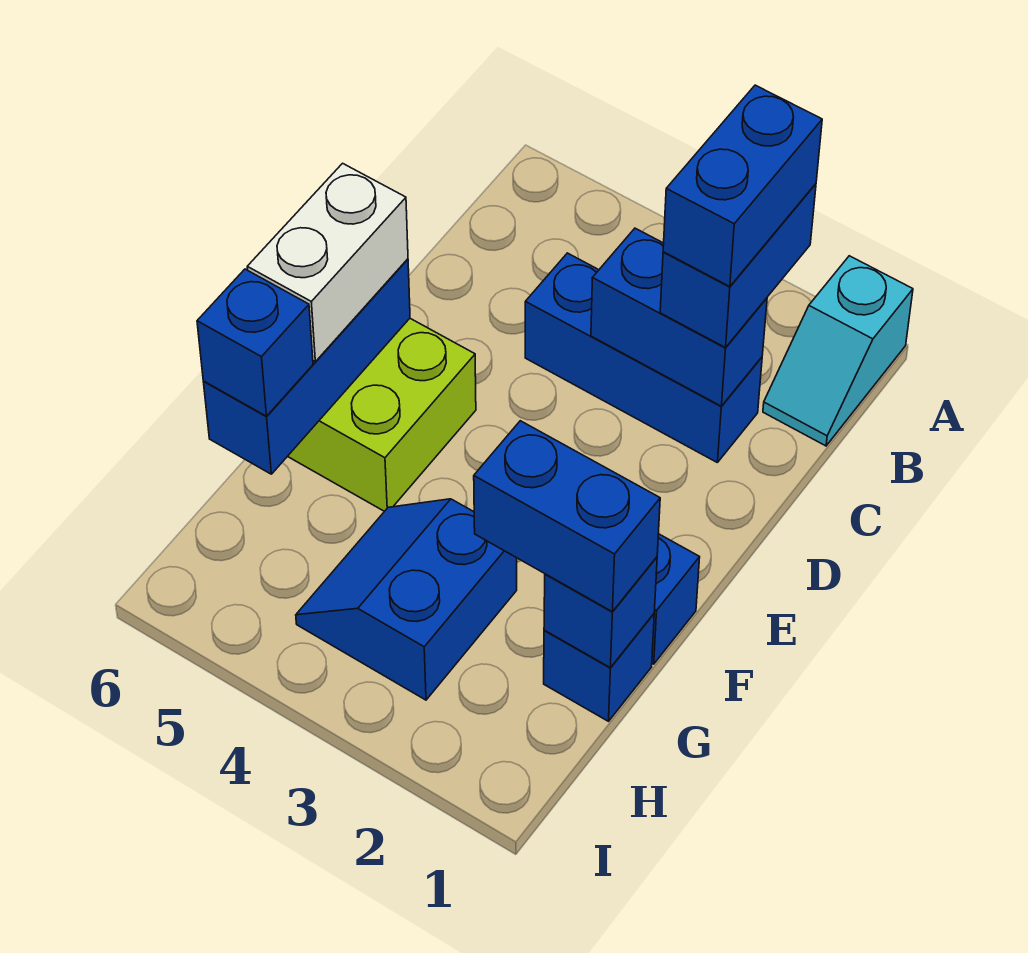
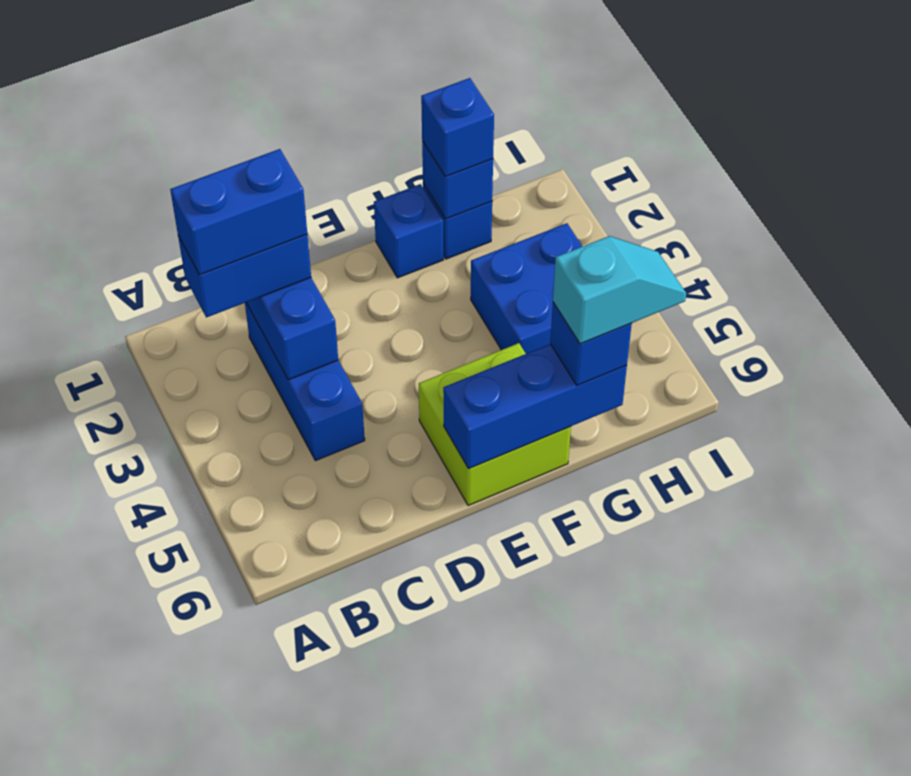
cyan 1x2 slope [763,256,913,446] -> cyan 1x2 slope moved to [553,236,686,344]
white 1x2 brick [247,163,408,362] -> none
blue 1x2 brick [474,421,660,612] -> blue 1x1 brick [421,78,494,177]
blue 2x2 slope [296,499,517,700] -> blue 2x2 brick [471,223,582,354]

